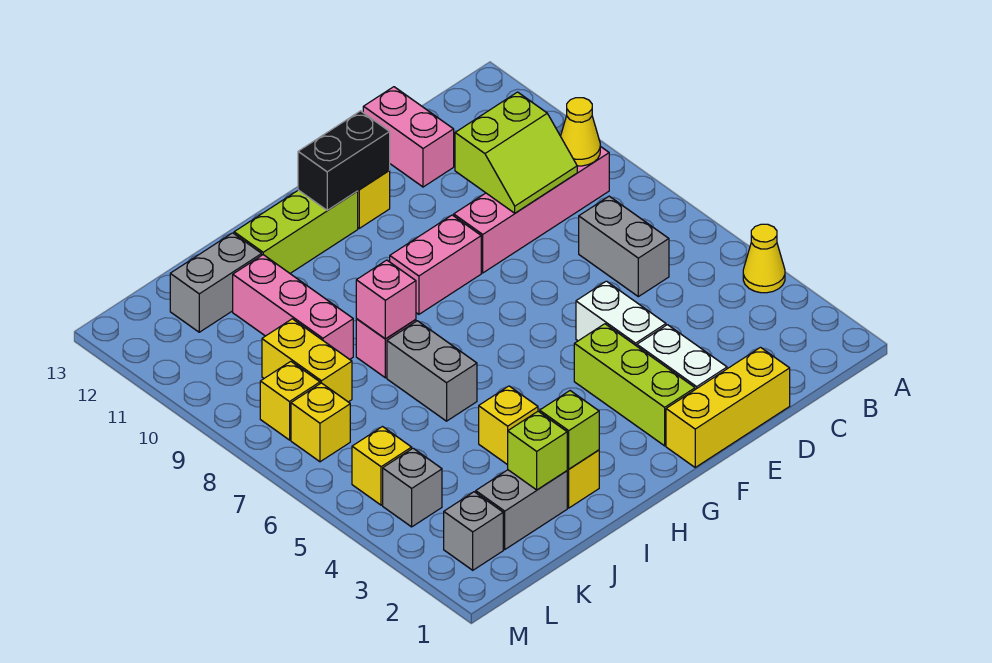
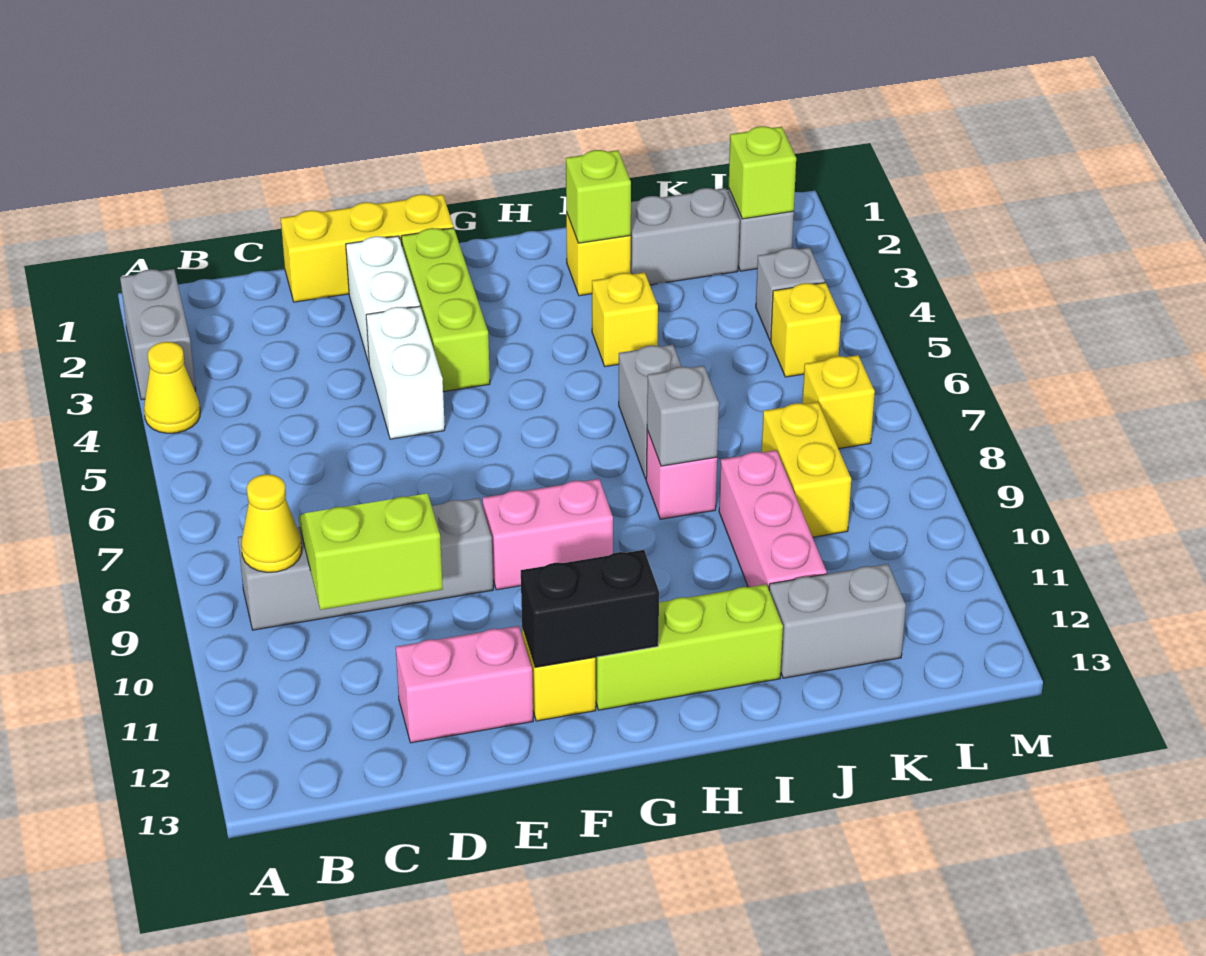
pink 1x4 brick [454,146,609,273] -> grey 1x4 brick [238,498,493,630]
grey 1x2 brick [579,196,669,297] -> grey 1x2 brick moved to [120,269,196,400]
pink 1x2 brick [363,87,454,187] -> pink 1x2 brick turned to [396,626,533,743]
pink 1x1 brick [356,260,416,339] -> grey 1x1 brick [647,366,719,466]
lime 1x1 brick [508,411,567,490] -> lime 1x1 brick moved to [729,126,796,219]
yellow 1x1 brick [260,361,320,440] -> none

